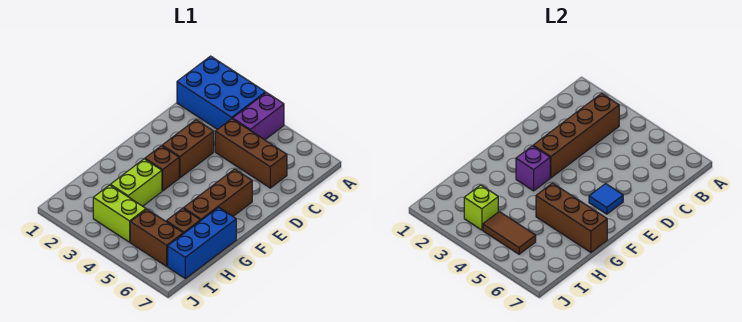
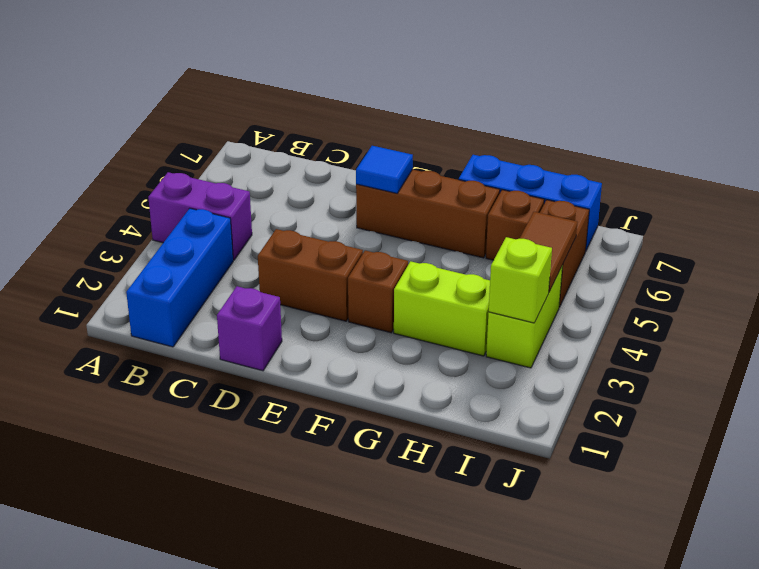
blue 2x3 brick [177,56,266,129] -> blue 1x3 brick [126,208,233,347]
brown 1x4 brick [533,94,619,178] -> none
brown 1x3 brick [215,119,287,188] -> none
purple 1x1 brick [516,146,550,191] -> purple 1x1 brick moved to [217,286,282,371]
brown 1x3 brick [536,183,607,252] -> none

